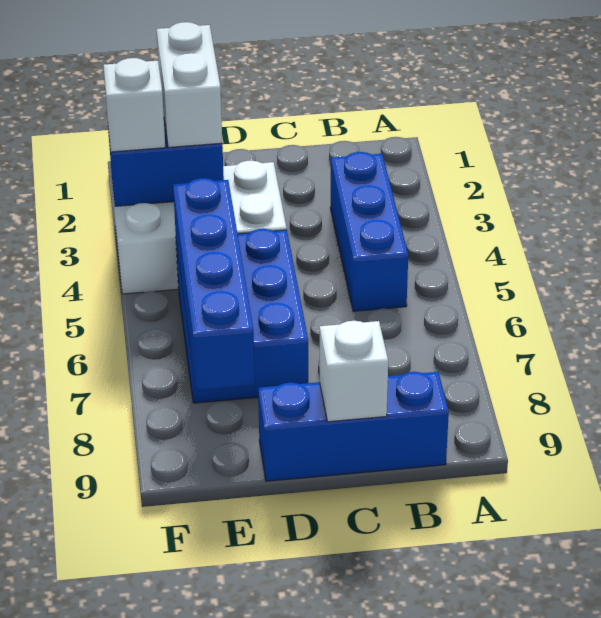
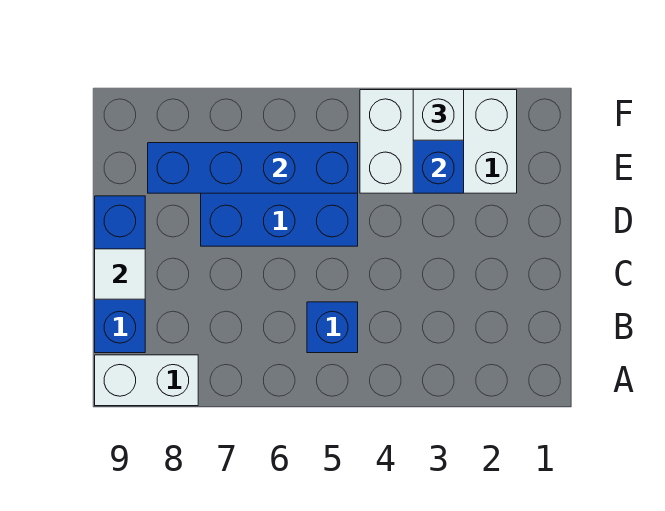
blue 1x3 brick [330,152,408,311] -> blue 1x1 brick [307,302,358,353]
white 1x1 brick [320,321,388,422] -> white 1x1 tile [95,249,145,299]
white 2x3 brick [112,160,287,294] -> white 2x3 brick turned to [360,90,517,193]
white 1x2 brick [157,22,222,147] -> white 1x2 brick moved to [95,355,198,406]

